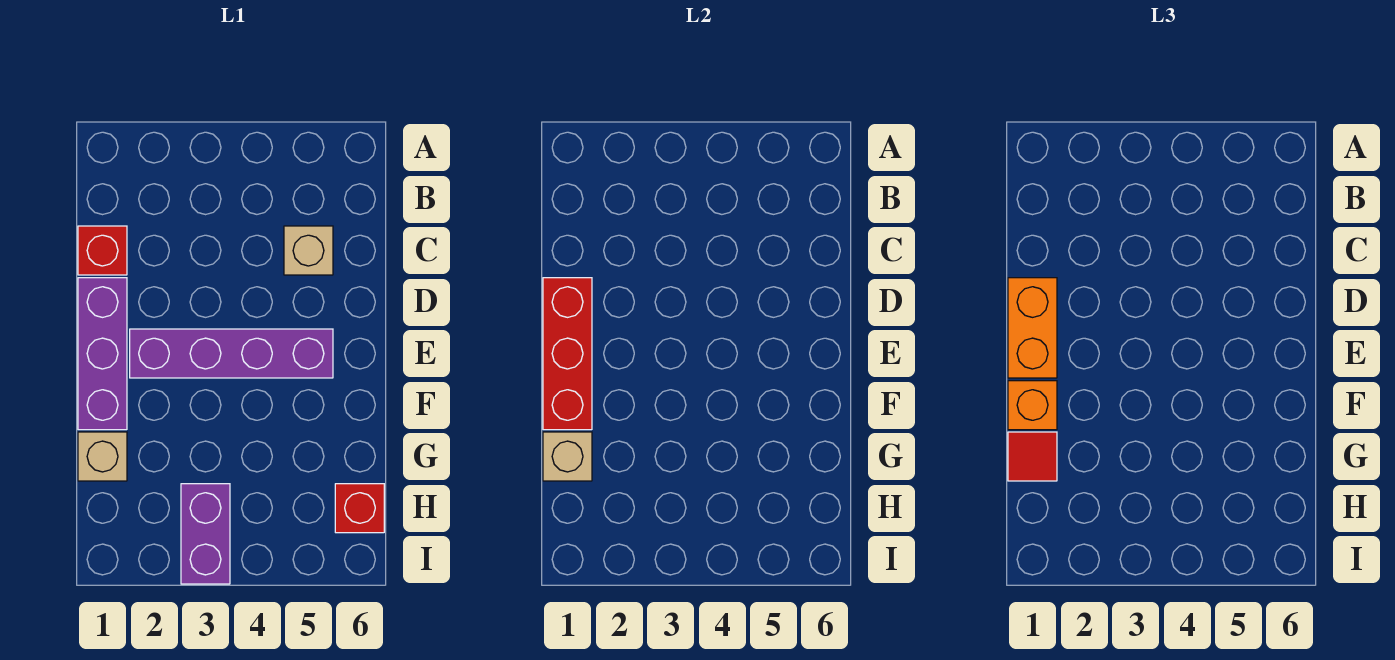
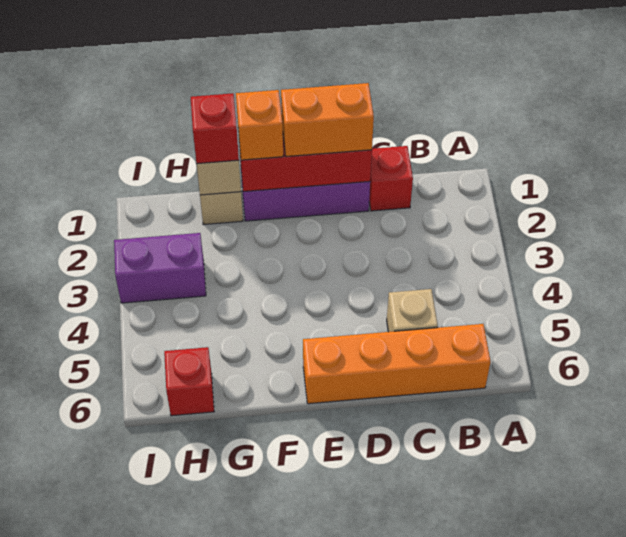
none -> orange 1x4 brick [303,324,491,404]
purple 1x4 brick [130,329,333,378] -> none
red 1x1 tile [1008,432,1057,481] -> red 1x1 brick [191,93,239,164]

